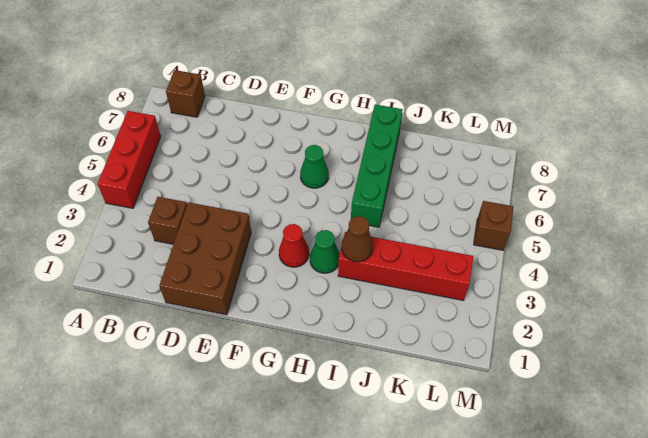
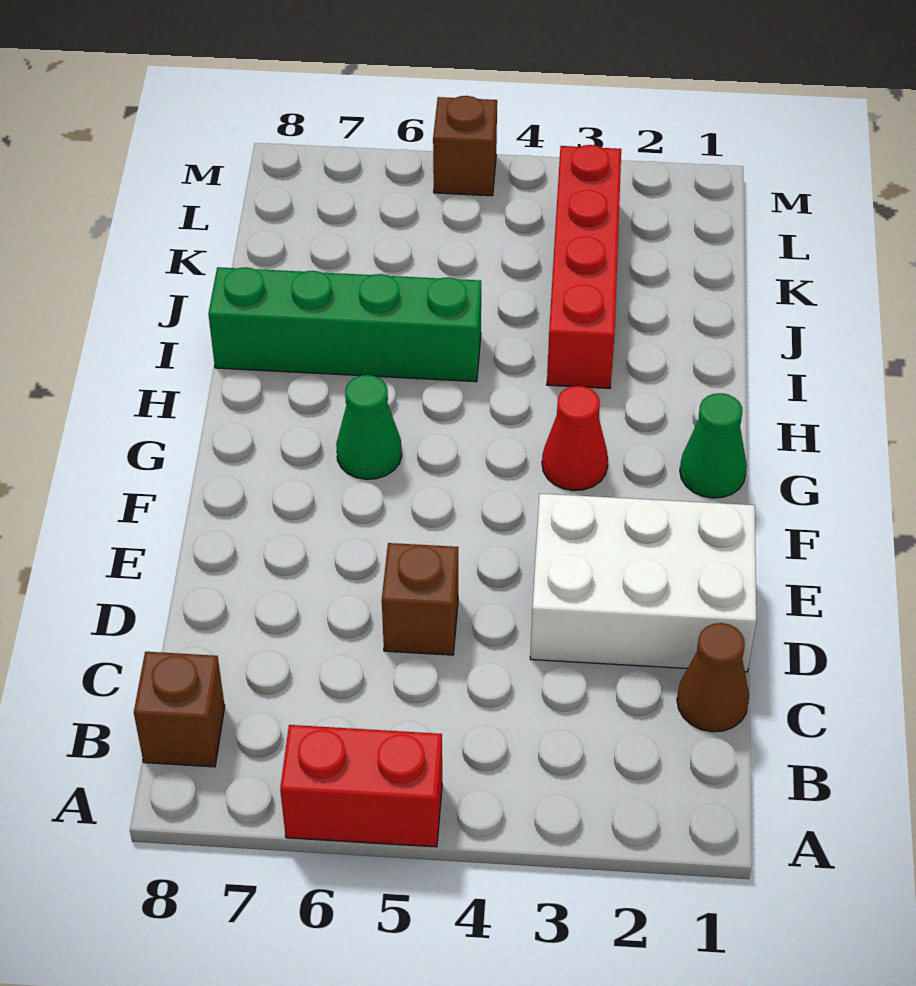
red 1x3 brick [97,111,161,208] -> red 1x2 brick [280,725,442,847]
brown 1x1 brick [148,197,187,244] -> brown 1x1 brick moved to [382,543,458,655]
brown 2x3 brick [159,202,251,315] -> white 2x3 brick [530,494,756,672]
green 1x1 cone [310,230,340,273] -> green 1x1 cone moved to [680,393,747,498]
brown 1x1 cone [342,216,373,262] -> brown 1x1 cone moved to [677,623,749,732]

